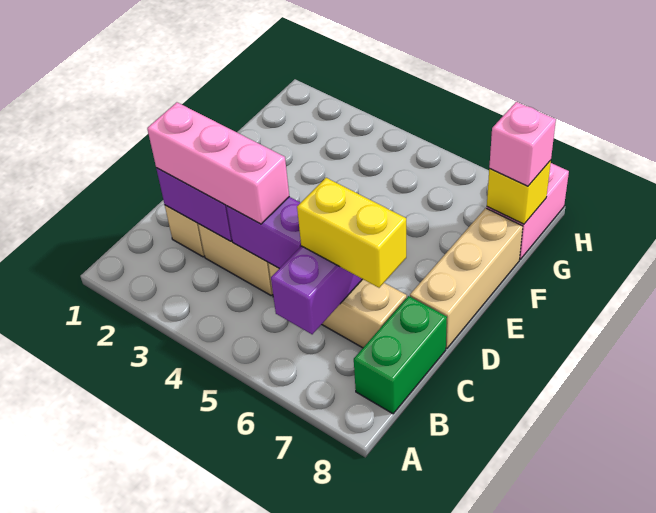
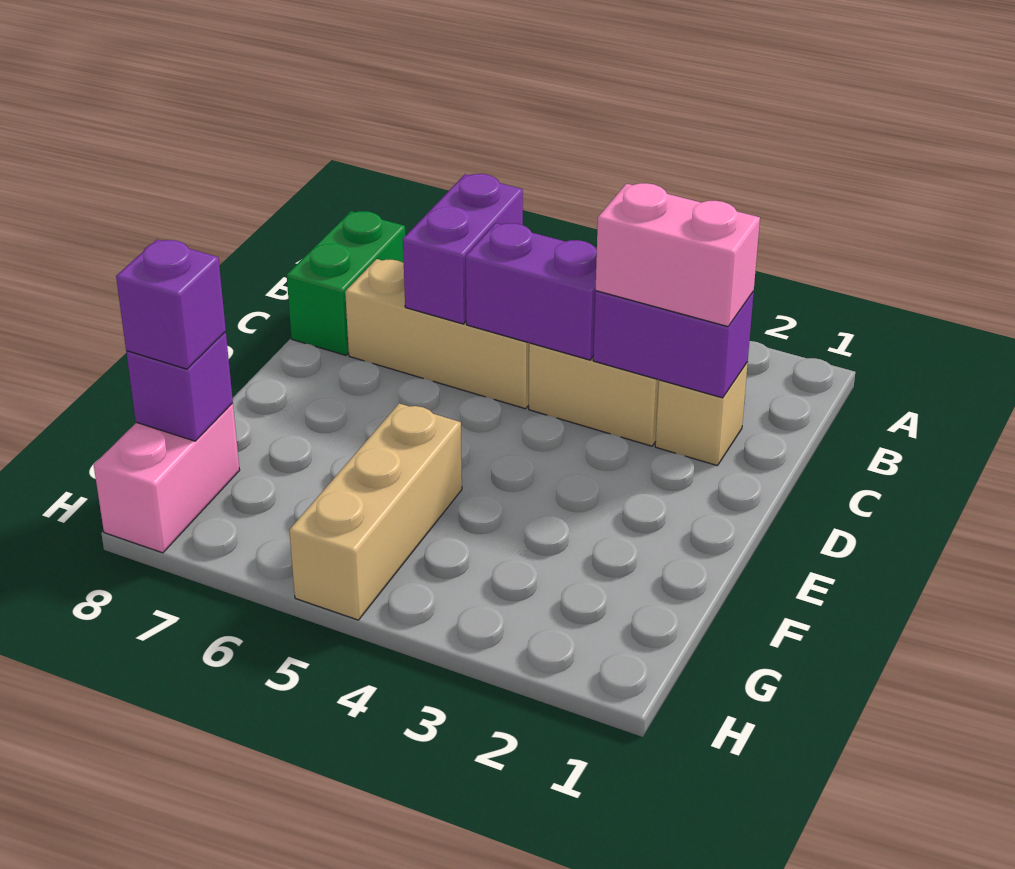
pink 1x3 brick [147,102,289,224] -> pink 1x2 brick [596,183,760,327]
yellow 1x2 brick [297,178,406,288] -> none
tan 1x3 brick [410,208,523,349] -> tan 1x3 brick moved to [289,403,462,620]
yellow 1x1 brick [487,160,551,224] -> purple 1x1 brick [126,332,233,441]
pink 1x1 brick [489,102,556,186] -> purple 1x1 brick [116,240,226,369]

